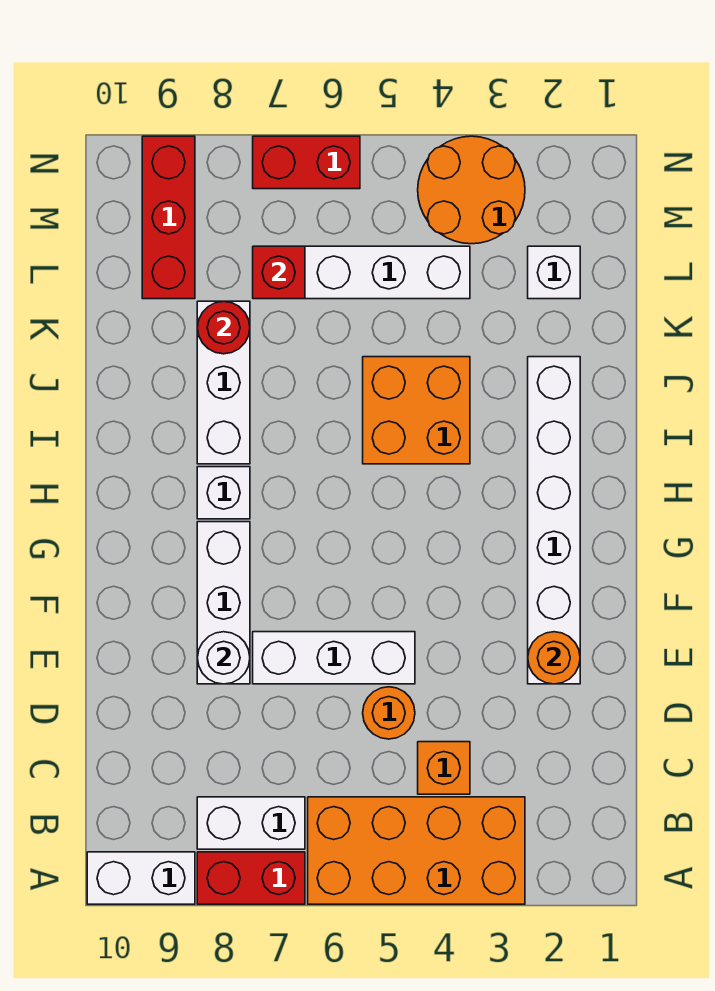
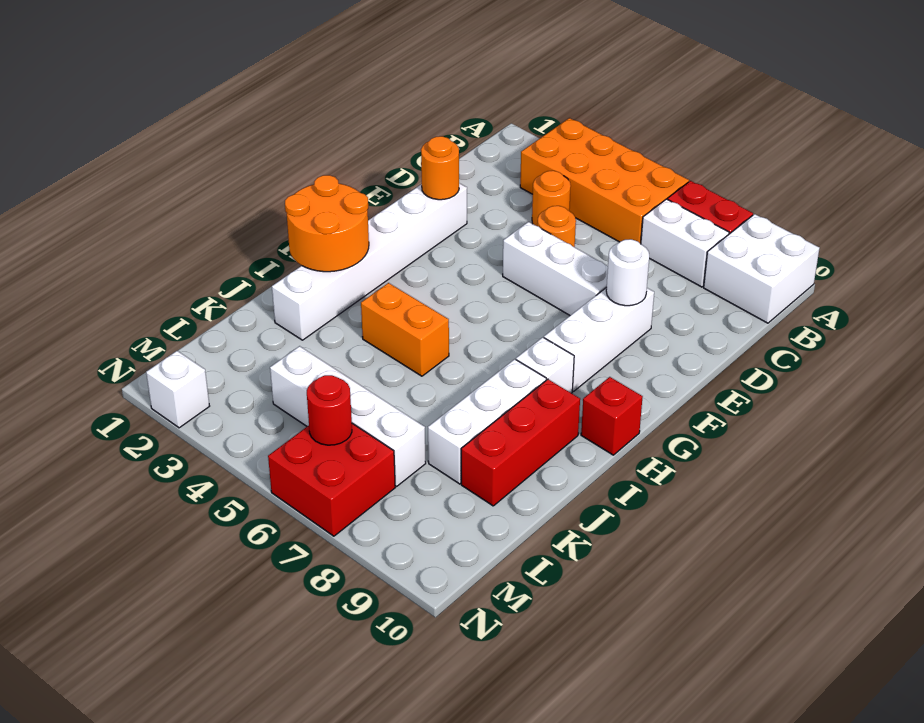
white 1x2 brick [87,852,195,904] -> white 2x2 brick [704,214,820,323]
orange 1x1 brick [418,742,470,794] -> orange 1x1 round brick [532,171,571,226]
orange 2x2 brick [363,357,470,464] -> orange 1x2 brick [361,283,449,376]
red 1x1 round brick [198,301,250,354] -> red 1x1 round brick moved to [307,375,352,445]
white 1x1 brick [528,246,580,299] -> white 1x1 brick moved to [146,351,209,428]
red 1x1 brick [253,246,305,299] -> red 1x1 brick moved to [581,377,643,455]
red 1x3 brick [142,136,195,299] -> red 1x3 brick moved to [461,379,580,506]
orange 2x2 round brick [418,136,525,244] -> orange 2x2 round brick moved to [285,175,369,272]
red 1x2 brick [253,136,360,189] -> red 2x2 brick [268,423,395,536]

